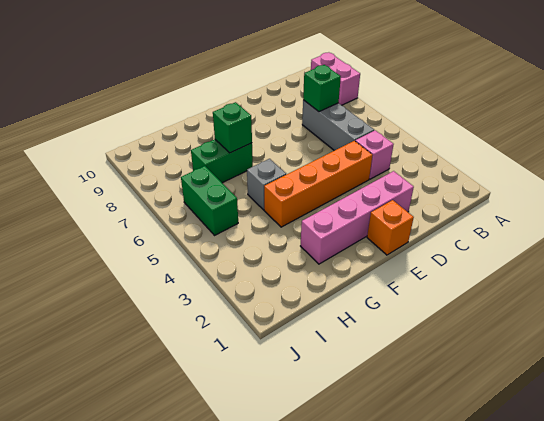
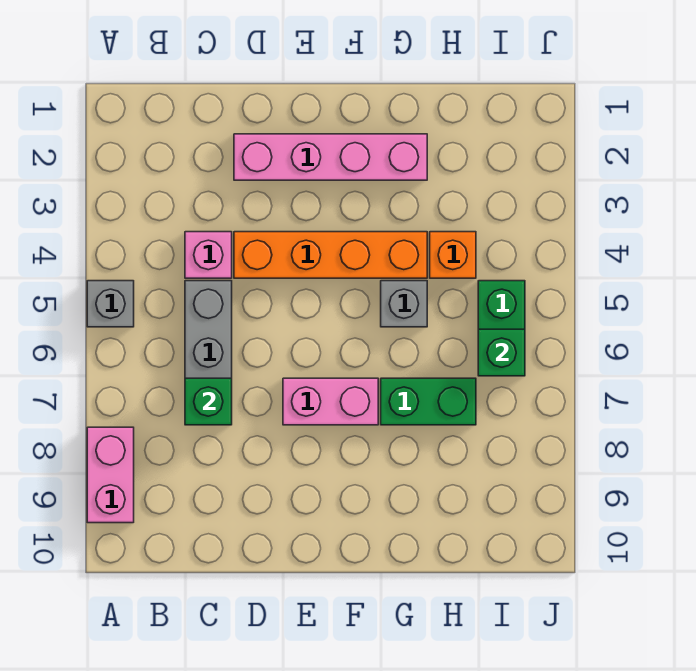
none -> grey 1x1 brick [87,281,134,327]
orange 1x1 brick [367,200,414,255] -> orange 1x1 brick moved to [430,232,476,278]
none -> pink 1x2 brick [283,378,378,425]
green 1x1 brick [213,102,252,153] -> green 1x1 brick moved to [478,329,525,376]

